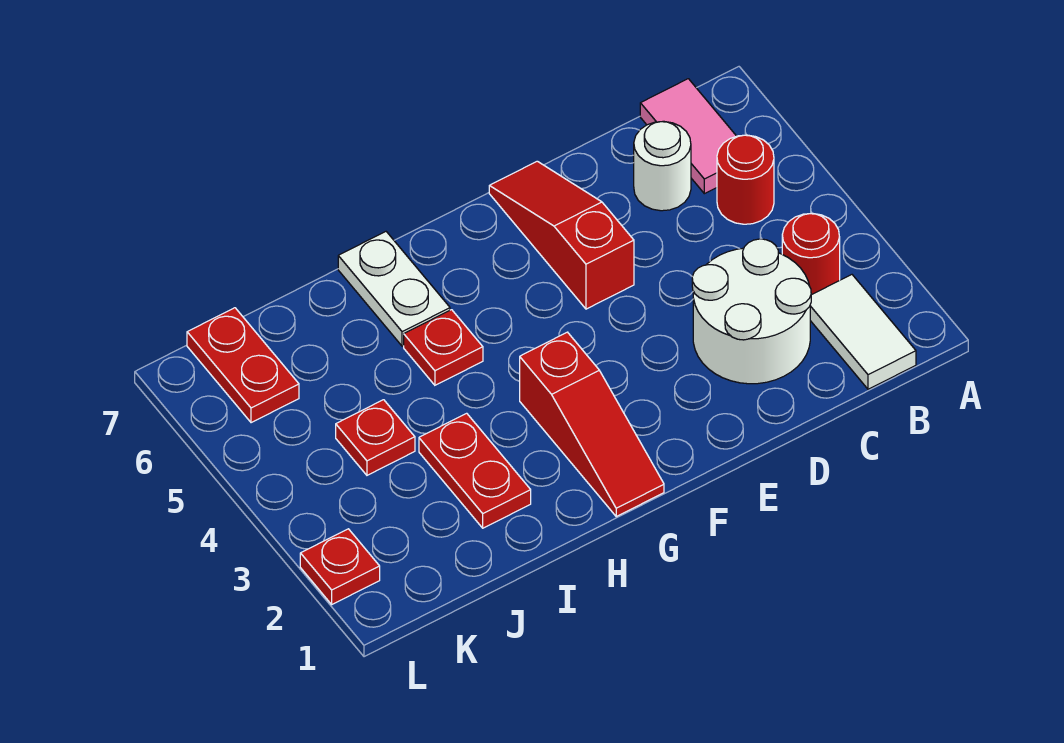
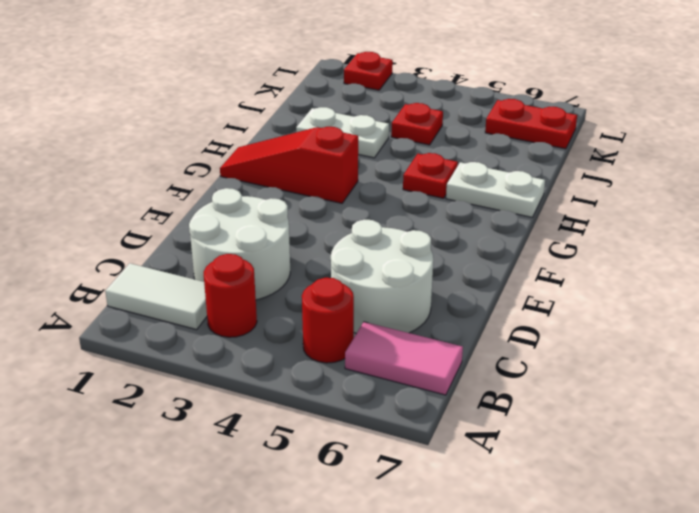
white 1x1 round brick [634,121,691,211] -> white 2x2 round brick [331,220,433,333]
red 1x3 slope [489,161,634,309] -> none
red 1x2 plate [419,413,531,528] -> white 1x2 plate [296,107,389,158]

